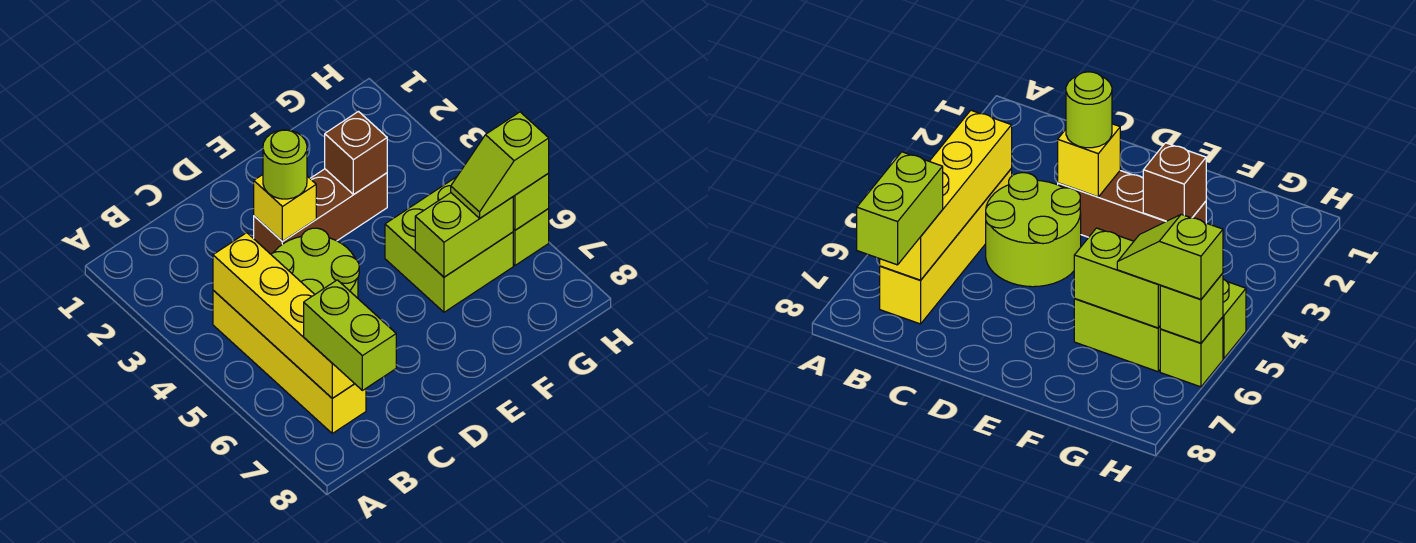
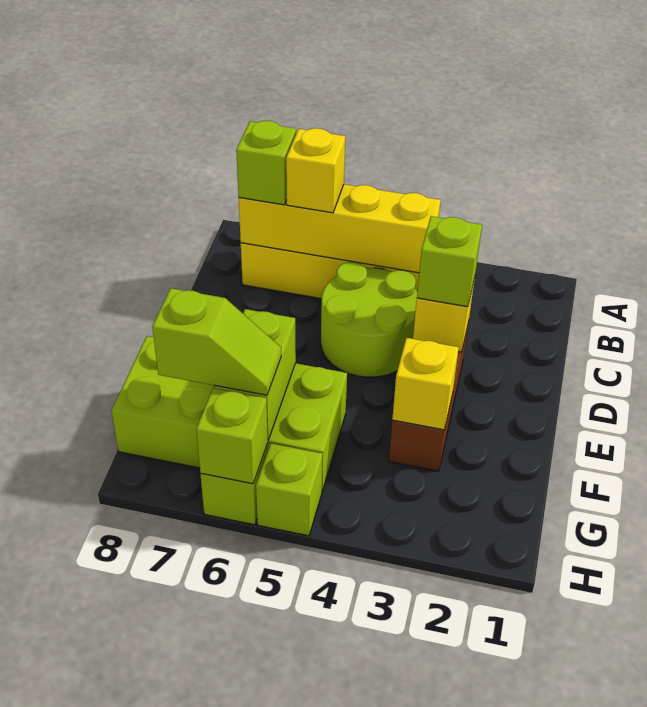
none -> yellow 1x1 brick [286,128,345,213]
lime 1x2 brick [304,280,396,390] -> lime 1x1 brick [236,121,296,205]
lime 1x1 round brick [263,130,307,199] -> lime 1x1 brick [417,216,482,307]
brown 1x1 brick [325,112,387,194] -> yellow 1x1 brick [392,338,459,430]
lime 2x2 brick [385,178,513,312] -> lime 2x4 brick [111,336,347,491]
lime 1x2 slope [451,112,549,218] -> lime 1x2 slope turned to [152,288,281,395]

